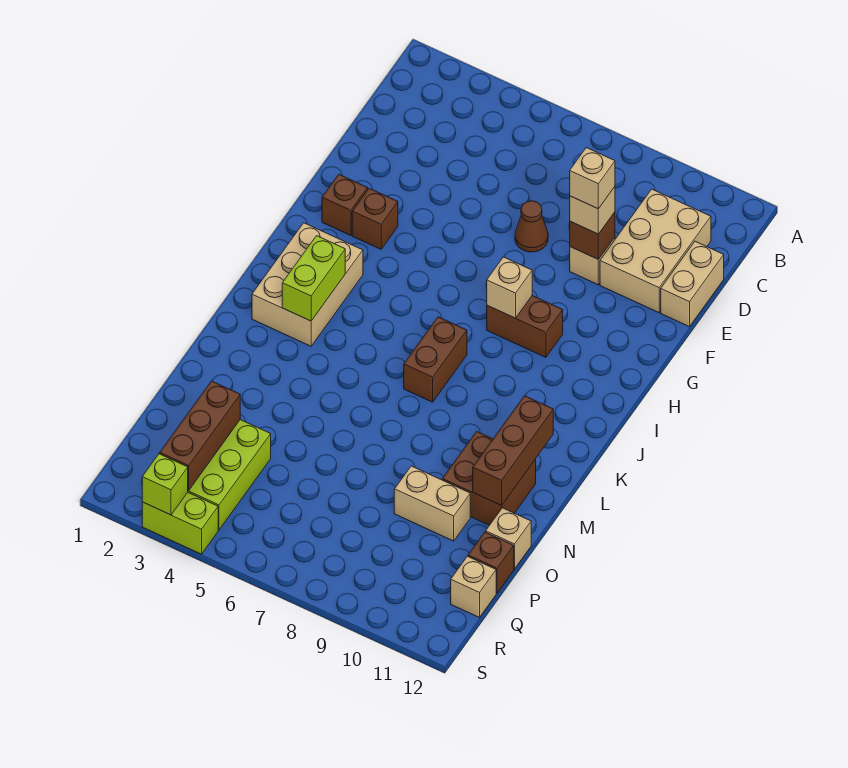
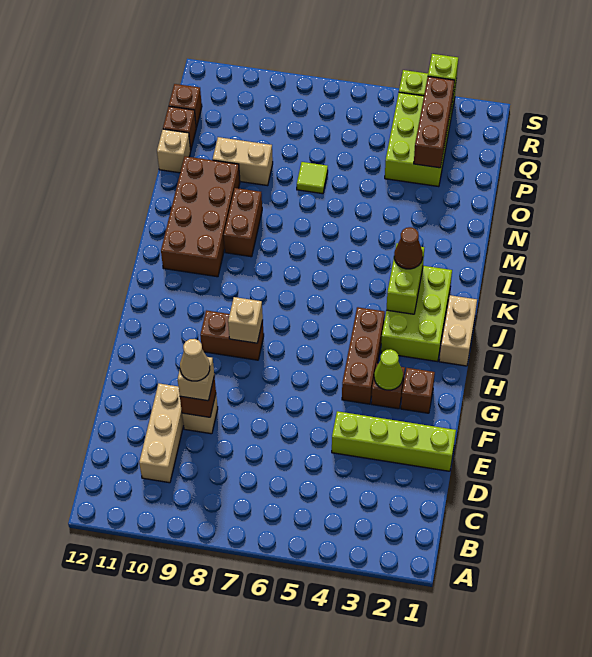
tan 2x3 brick [600,189,711,313] -> tan 1x3 brick [139,384,184,483]
tan 1x2 brick [661,241,724,327] -> tan 1x2 brick moved to [439,295,477,366]
none -> lime 1x4 brick [332,411,456,471]
brown 1x1 cone [515,201,548,252] -> brown 1x1 cone moved to [394,227,423,269]
tan 1x1 brick [570,148,615,209] -> tan 1x1 cone [180,339,210,381]
none -> lime 1x1 cone [374,349,403,390]
tan 2x3 brick [252,223,363,346] -> lime 2x3 brick [381,266,452,362]
brown 1x2 brick [404,317,467,402] -> brown 1x2 brick moved to [224,188,262,257]
brown 1x3 brick [473,396,553,506] -> brown 1x3 brick moved to [342,307,385,404]
brown 2x2 brick [442,432,536,525] -> brown 2x4 brick [161,156,240,277]
none -> lime 1x1 tile [297,162,328,194]
tan 1x1 brick [451,556,496,618] -> brown 1x1 brick [169,84,202,128]

